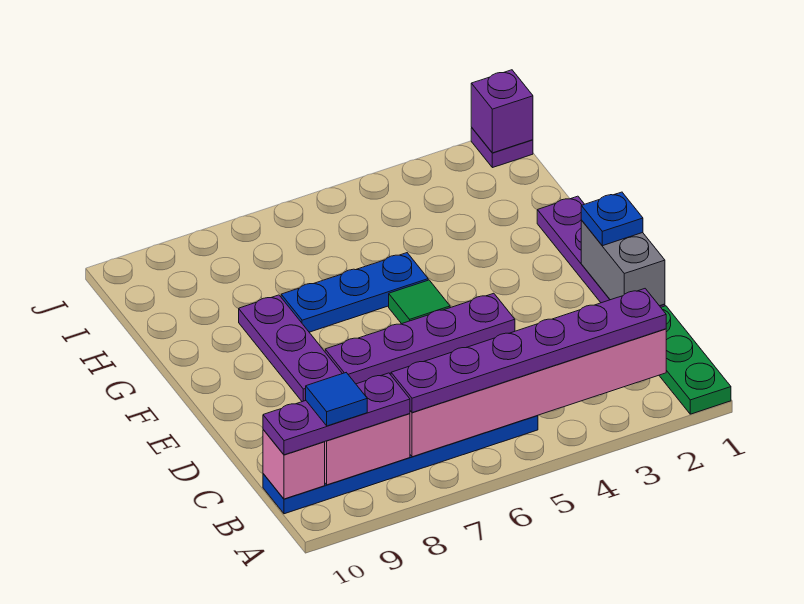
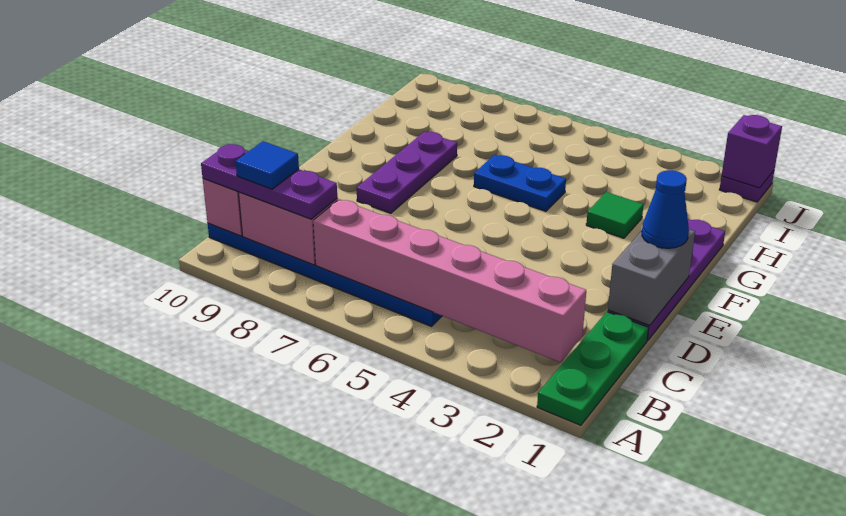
purple 1x6 plate [391,289,666,413] -> none
blue 1x1 plate [581,192,643,246] -> blue 1x1 cone [642,170,689,248]
purple 1x4 plate [325,293,515,384] -> none
green 1x1 tile [389,280,450,324] -> green 1x1 tile moved to [586,192,643,238]
blue 1x3 plate [281,253,428,332] -> blue 1x2 plate [474,155,566,211]

